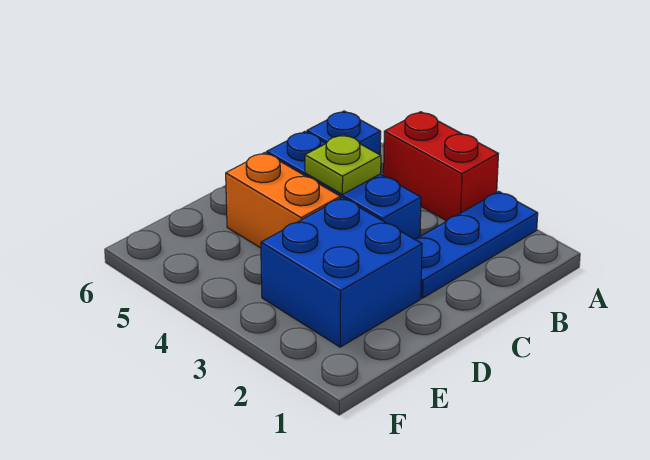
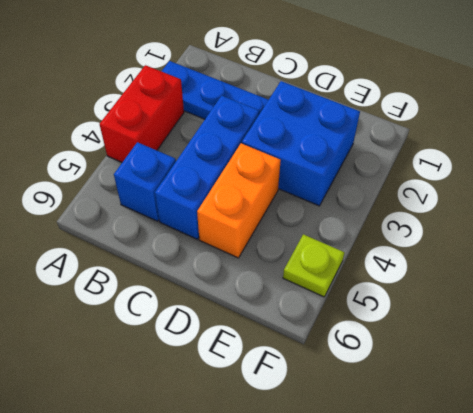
lime 1x1 plate [305,135,381,194] -> lime 1x1 plate moved to [283,234,345,297]

